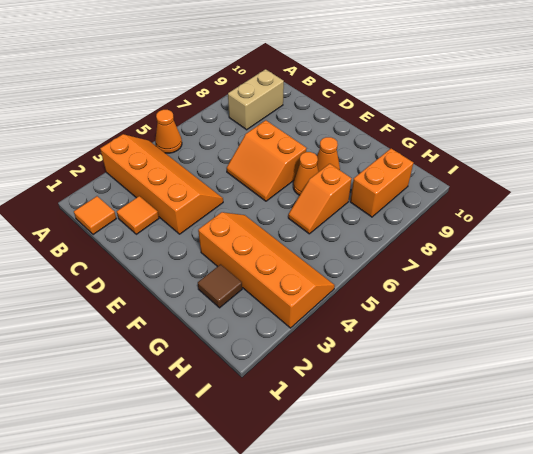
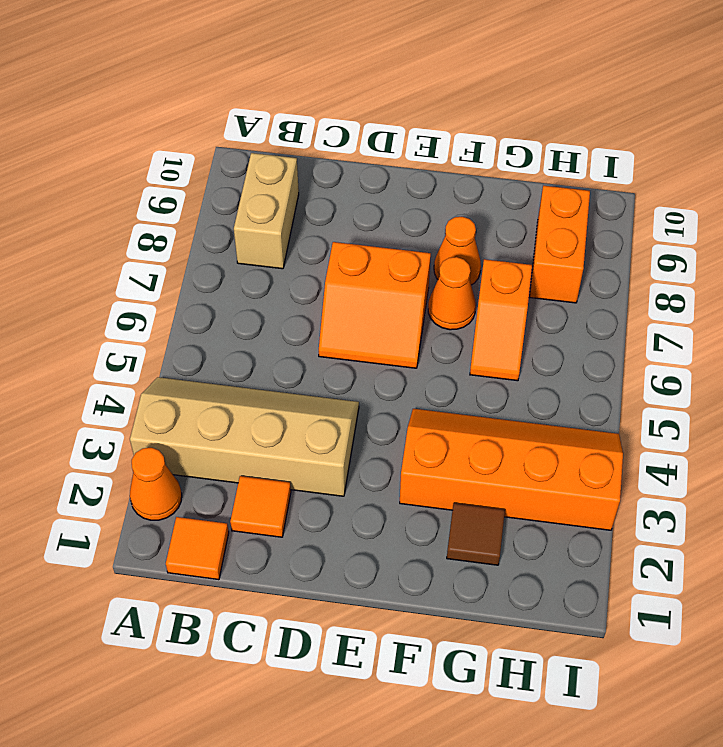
orange 2x4 slope [100,134,223,234] -> tan 2x4 slope [130,377,359,496]
orange 1x1 cone [155,110,182,153] -> orange 1x1 cone moved to [130,448,182,520]

